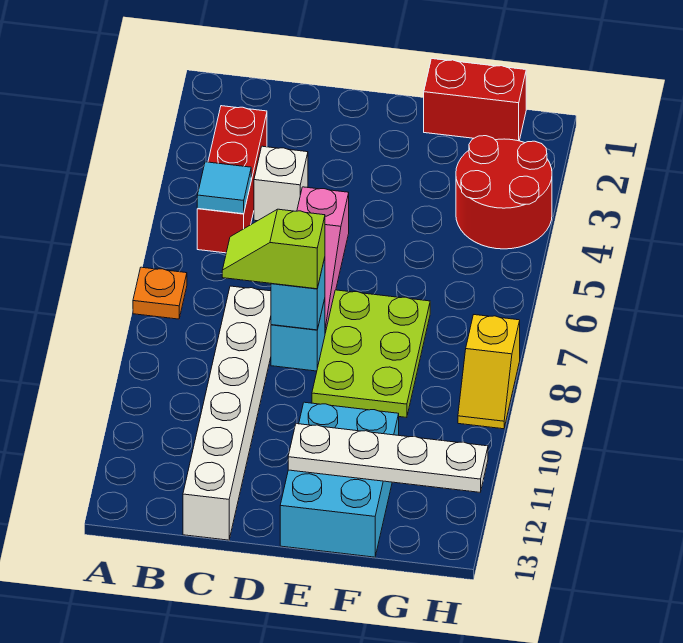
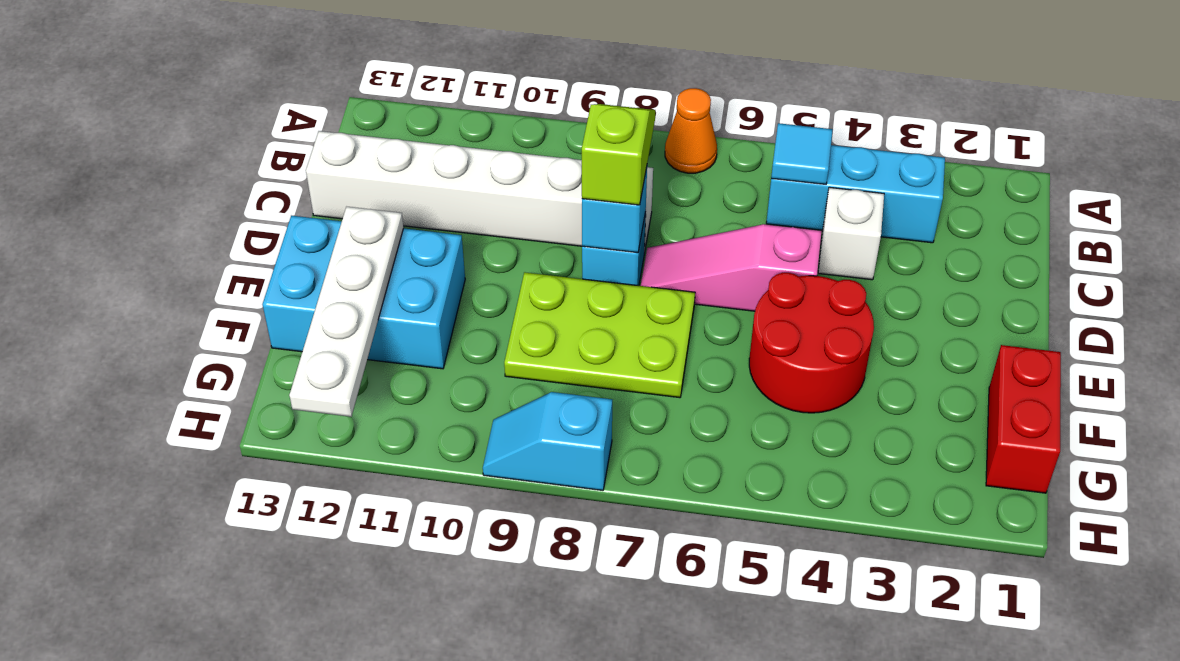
orange 1x1 plate [133,267,187,319] -> orange 1x1 cone [665,88,717,173]
red 1x3 brick [197,106,267,253] -> cyan 1x3 brick [766,145,945,243]
red 2x2 round brick [456,136,552,249] -> red 2x2 round brick moved to [749,273,874,413]
yellow 1x2 slope [458,315,520,429] -> cyan 1x2 slope [483,392,612,490]

